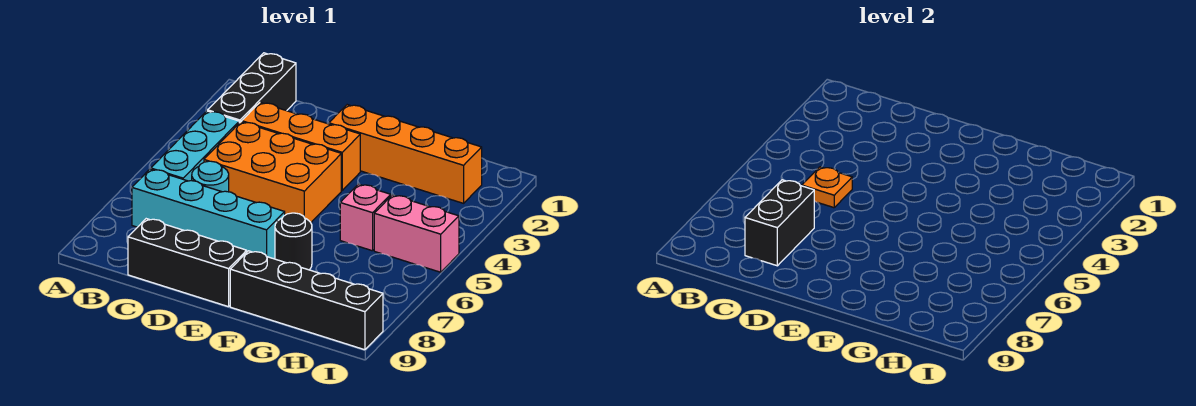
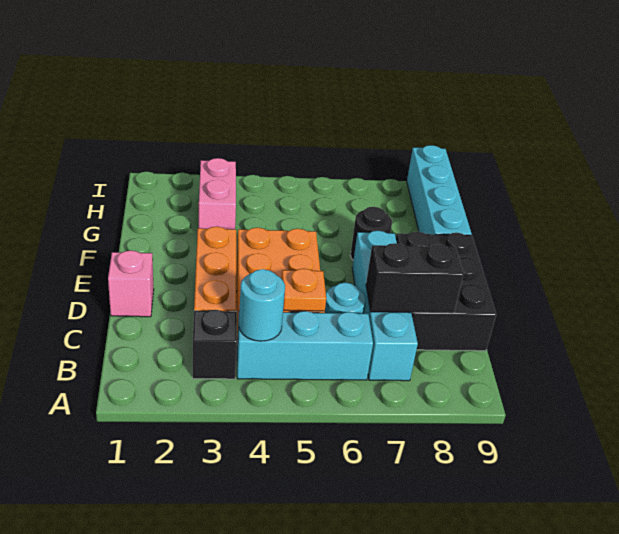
black 1x3 brick [208,53,296,123] -> black 1x1 brick [193,310,237,379]
none -> cyan 1x1 round brick [239,269,285,341]
black 1x3 brick [128,219,247,307] -> black 2x3 brick [396,232,496,351]
orange 1x4 brick [329,105,482,203] -> none
black 1x4 brick [230,251,383,350] -> cyan 1x4 brick [407,145,472,235]
pink 1x1 brick [340,184,391,251] -> pink 1x1 brick moved to [108,250,154,317]
pink 1x2 brick [374,195,459,272] -> pink 1x2 brick moved to [199,158,236,229]

